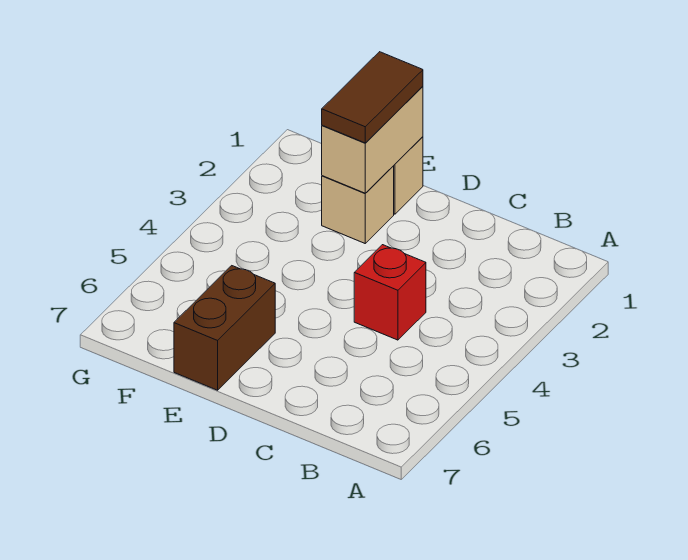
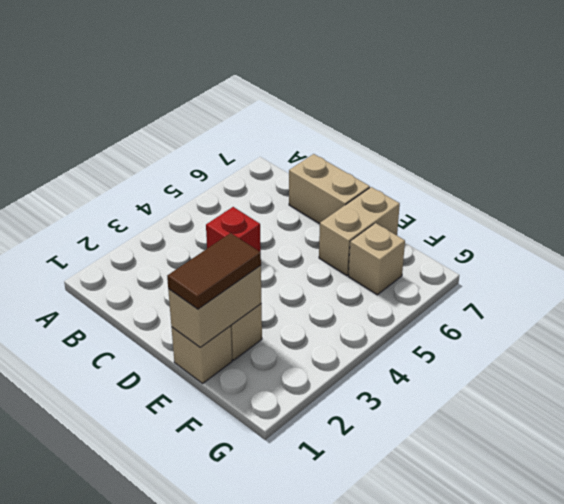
none -> tan 1x2 brick [289,154,370,224]
brown 1x2 brick [174,266,275,390] -> tan 1x2 brick [319,187,400,276]
none -> tan 1x1 brick [348,223,405,295]

